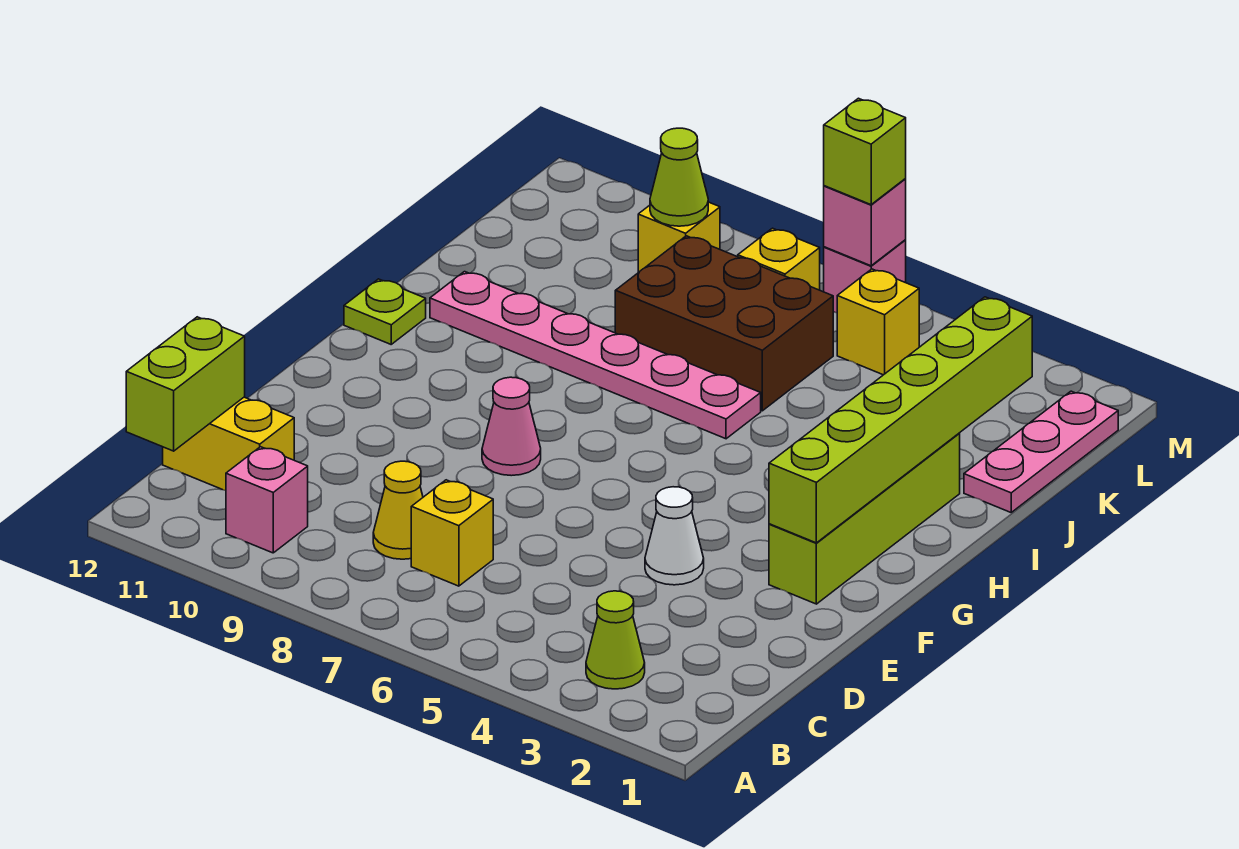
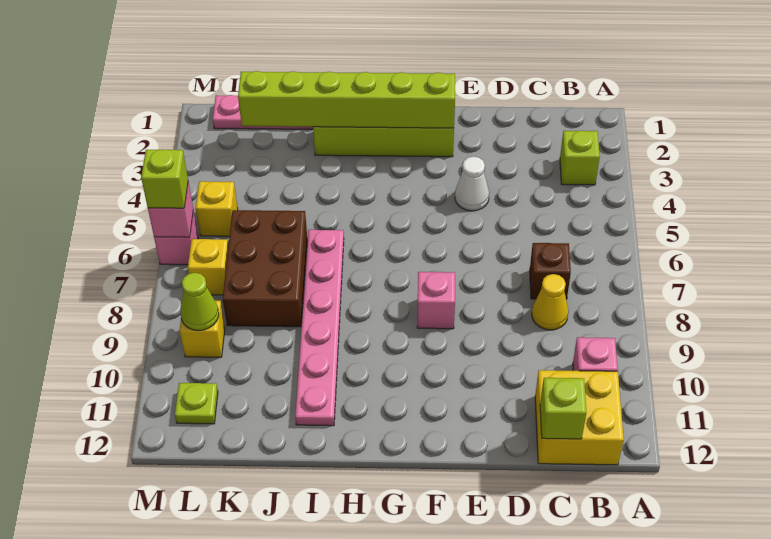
lime 1x1 cone [586,591,645,689] -> lime 1x1 brick [560,131,600,185]
lime 1x2 brick [126,317,245,451] -> lime 1x1 brick [540,378,586,439]
yellow 1x1 brick [411,480,493,586] -> brown 1x1 brick [530,243,571,299]
yellow 1x2 brick [163,397,294,491] -> yellow 2x2 brick [535,370,624,465]
pink 1x1 cone [482,377,541,476] -> pink 1x1 brick [417,272,455,329]
lime 1x1 plate [344,279,426,344] -> lime 1x1 plate moved to [175,383,218,424]

